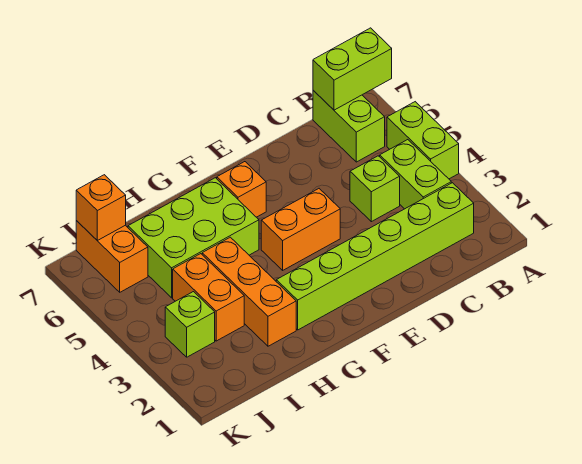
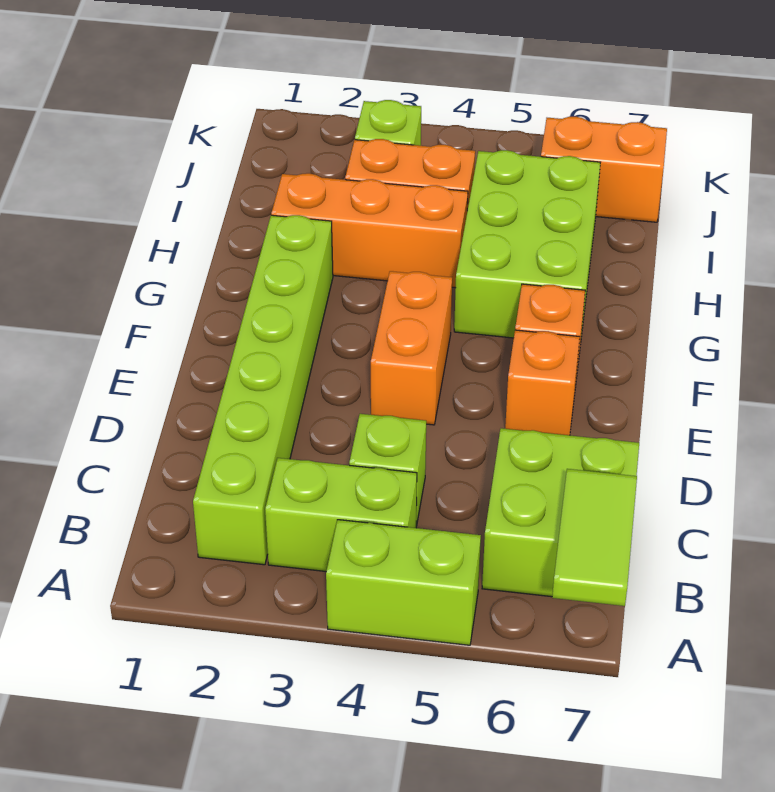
lime 1x2 brick [313,28,392,110] -> lime 1x2 tile [552,469,637,606]
lime 1x2 brick [313,90,385,162] -> lime 2x2 brick [482,428,639,597]
orange 1x1 brick [76,175,126,240] -> orange 1x1 brick moved to [505,330,580,435]

